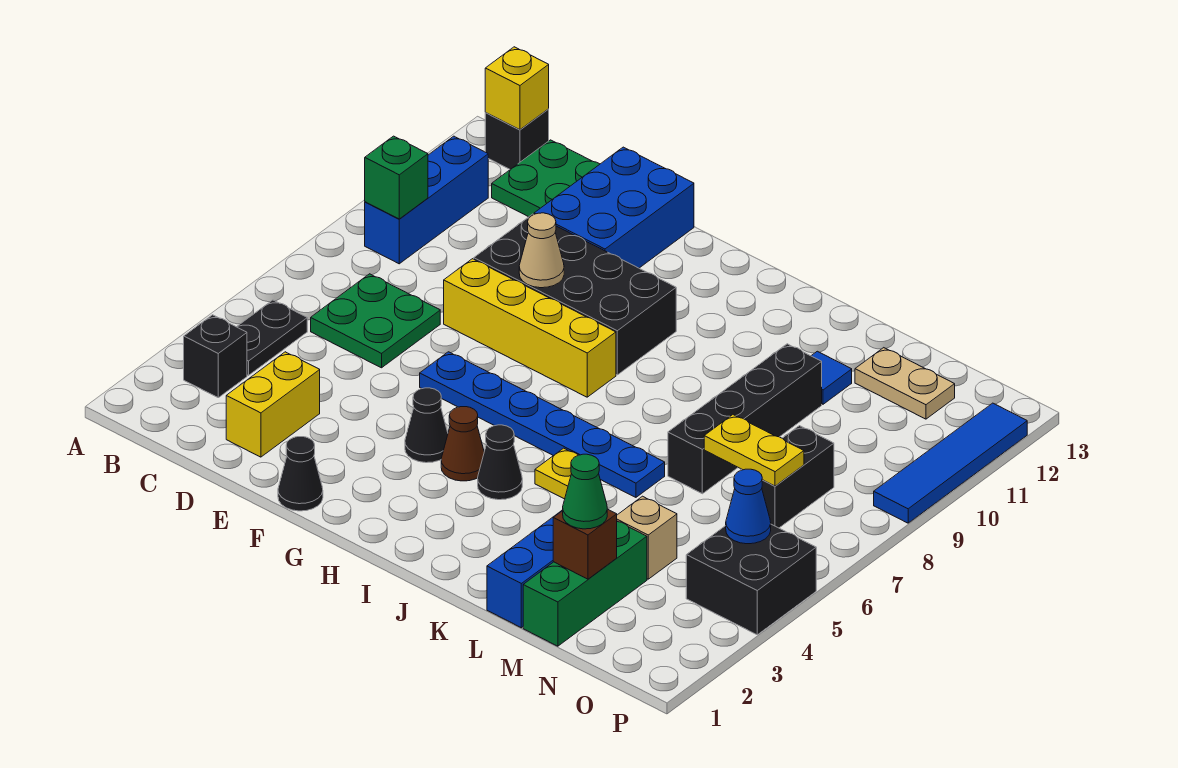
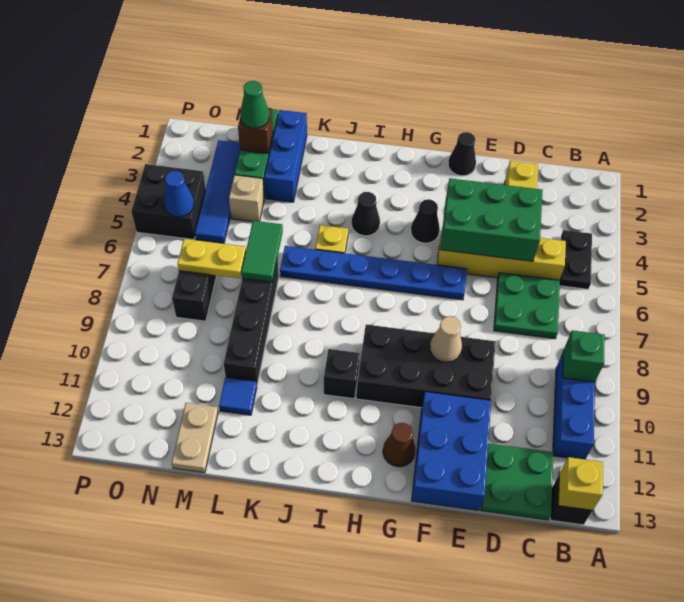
black 1x1 brick [184,315,247,398] -> black 1x1 brick moved to [324,349,360,399]
none -> green 2x3 brick [440,178,543,261]
yellow 1x4 brick [444,259,616,397] -> yellow 1x4 brick moved to [437,233,566,280]
brown 1x1 cone [441,407,484,481] -> brown 1x1 cone moved to [383,423,415,467]
none -> green 1x2 tile [241,221,283,282]
tan 1x2 plate [855,348,955,419] -> tan 1x2 plate turned to [172,403,218,473]
blue 1x4 tile [874,403,1027,523] -> blue 1x4 tile moved to [195,140,240,243]

